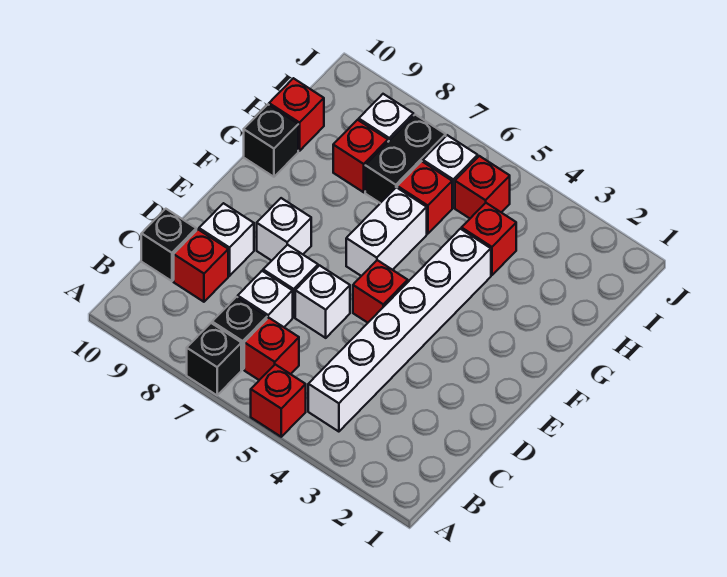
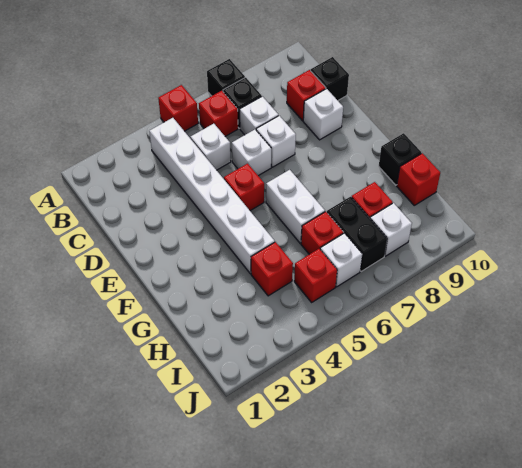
white 1x1 brick [257,198,311,261] -> white 1x1 brick moved to [191,124,231,170]

